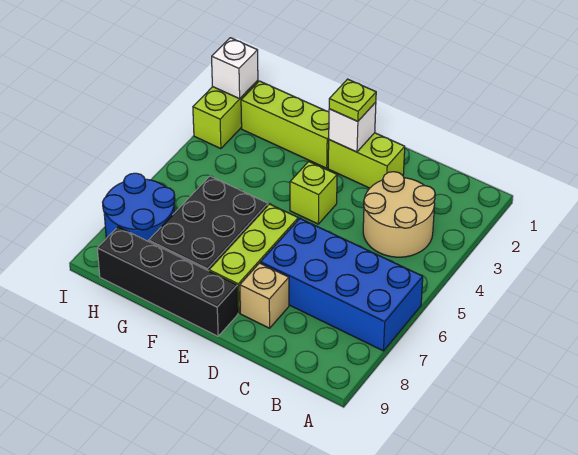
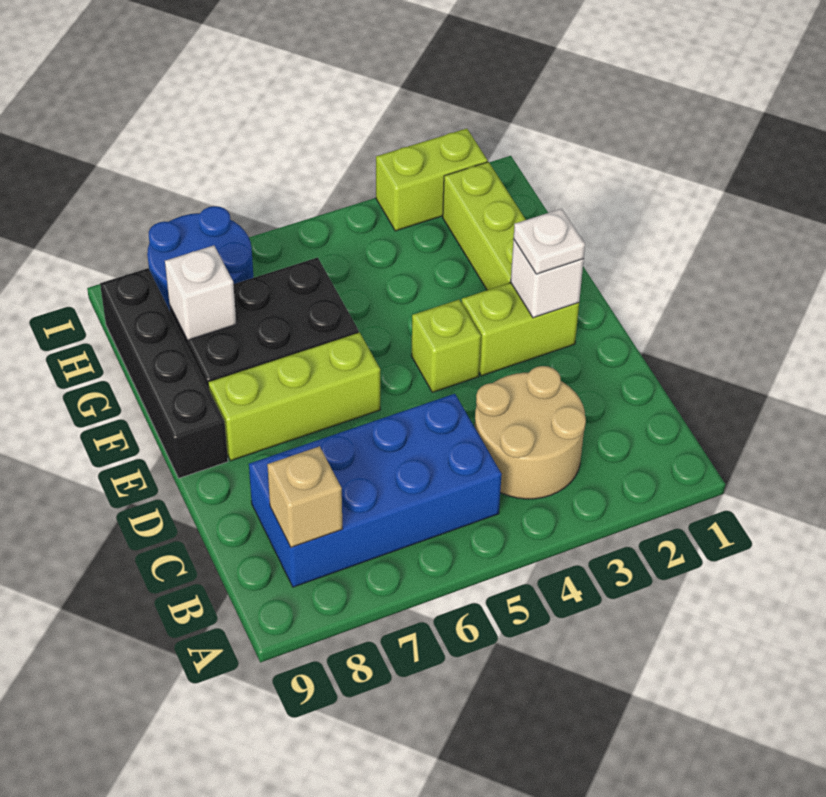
blue 2x4 brick [260,219,423,351] -> blue 2x4 brick turned to [249,394,502,587]
lime 1x2 brick [328,133,405,188] -> lime 1x2 brick turned to [462,283,579,376]
tan 1x1 brick [240,263,289,328] -> tan 1x1 brick moved to [267,446,342,547]
lime 1x1 plate [329,79,376,121] -> white 1x1 plate [513,209,585,274]
white 1x1 brick [212,38,258,99] -> white 1x1 brick moved to [165,246,236,340]

